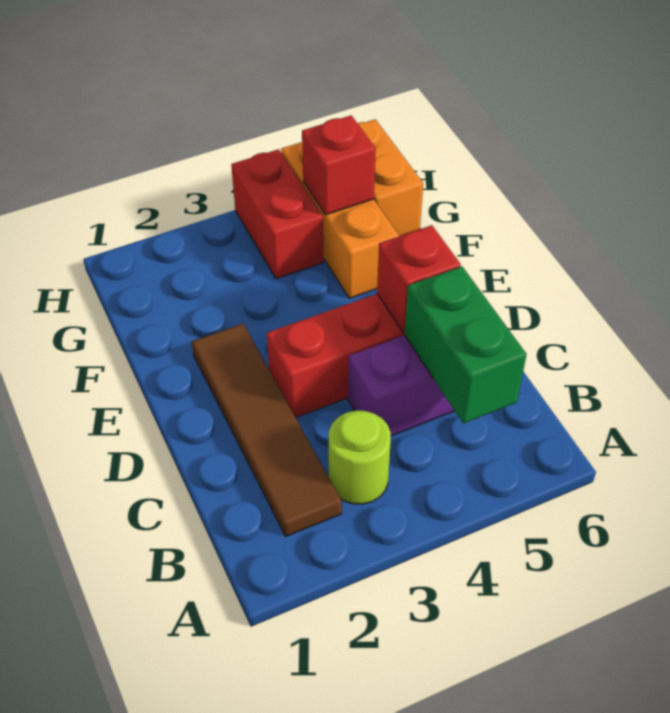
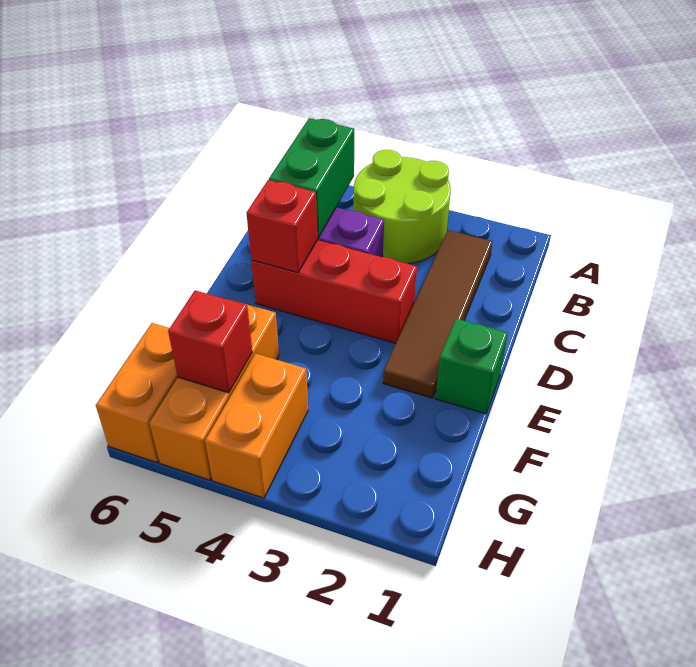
lime 1x1 round brick [329,411,391,504] -> lime 2x2 round brick [354,150,451,264]
none -> green 1x1 brick [435,319,508,414]
red 1x2 brick [231,149,323,279] -> orange 1x2 brick [205,353,308,498]

